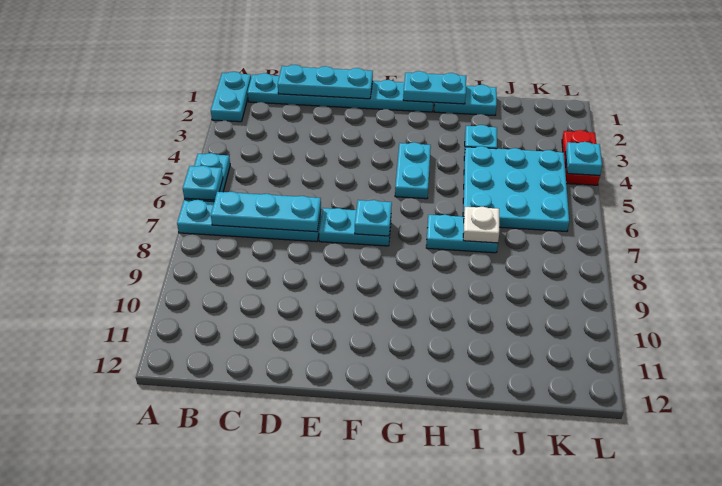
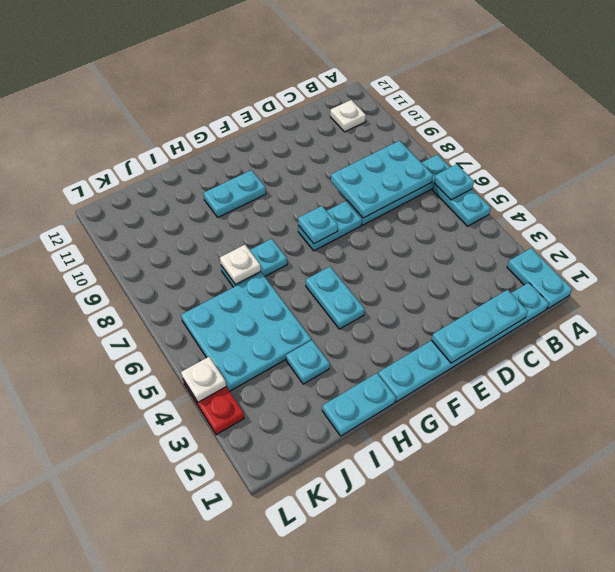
cyan 1x3 plate [211,191,321,232] -> cyan 2x3 plate [331,141,433,218]
none -> white 1x1 plate [330,100,366,132]
cyan 1x2 plate [403,71,466,104] -> cyan 1x2 plate moved to [203,170,266,217]
cyan 1x1 plate [566,142,602,175] -> white 1x1 plate [181,357,226,402]

